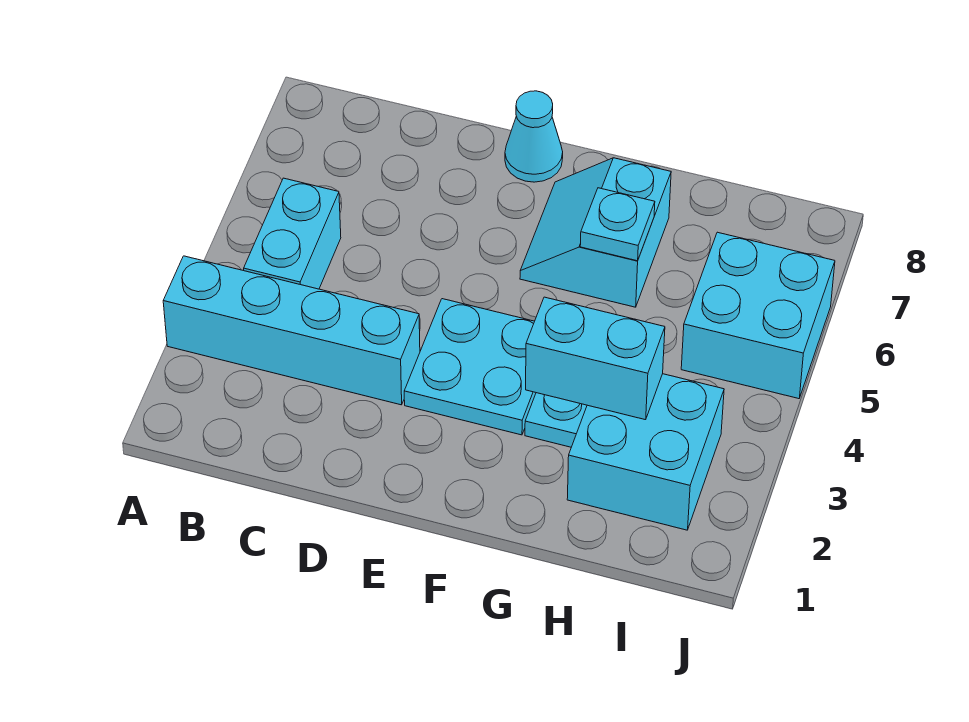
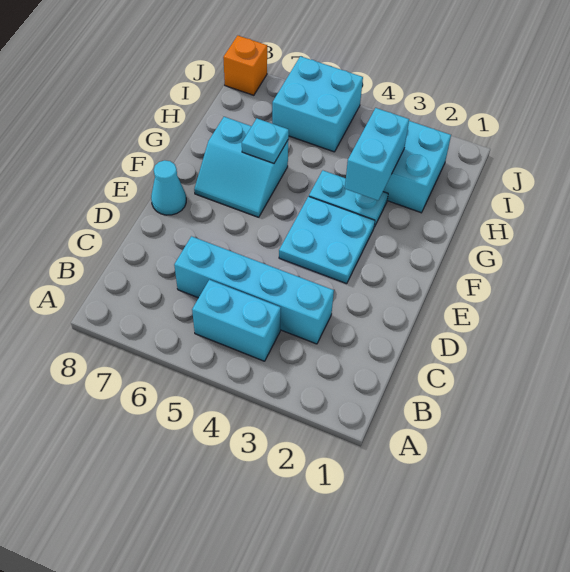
cyan 1x4 brick [163,256,420,405] -> cyan 1x4 brick turned to [174,236,334,344]
none -> orange 1x1 brick [223,36,267,95]

